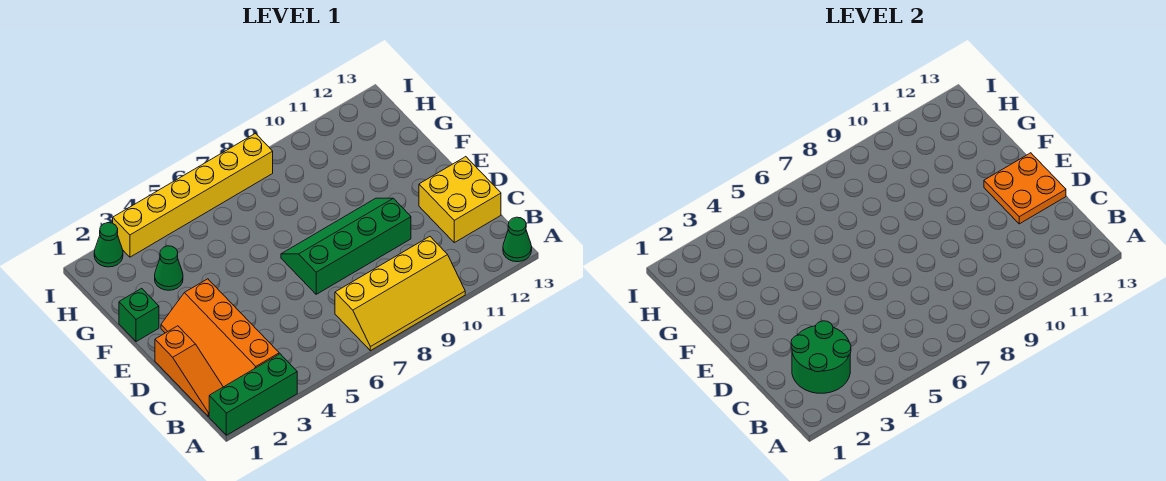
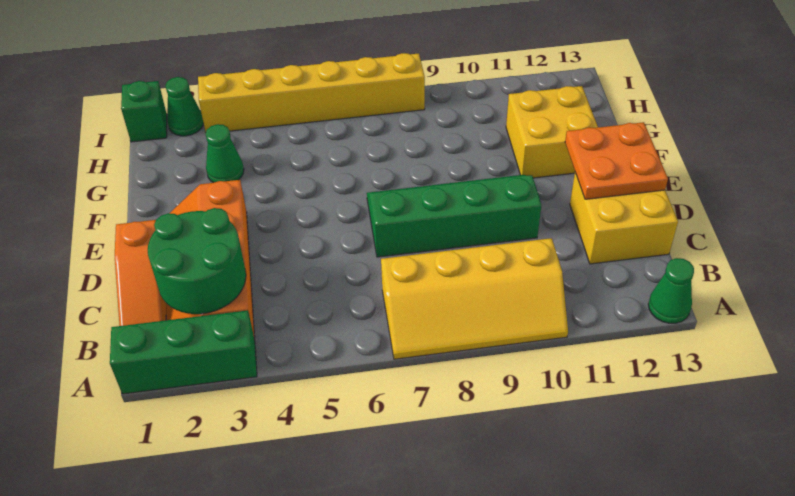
green 1x1 brick [119,288,159,342] -> green 1x1 brick moved to [121,81,167,142]
none -> yellow 2x2 brick [506,86,598,178]

